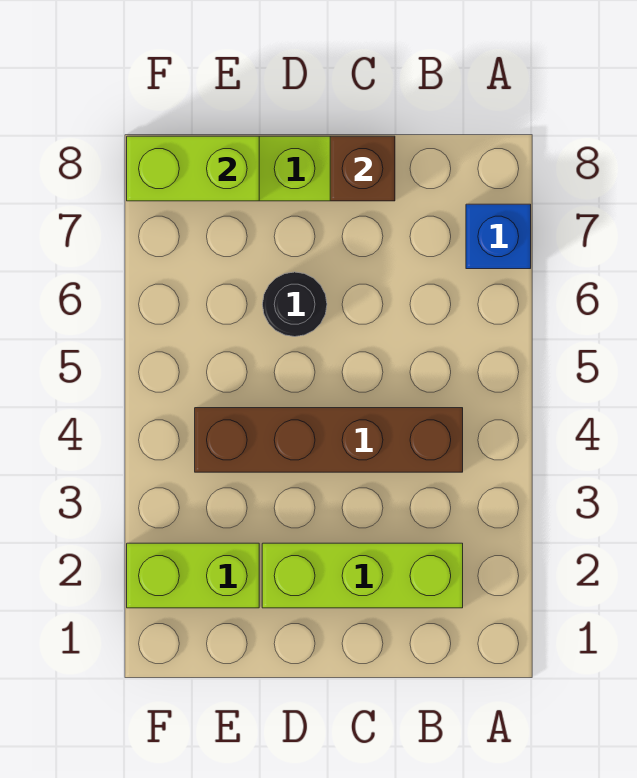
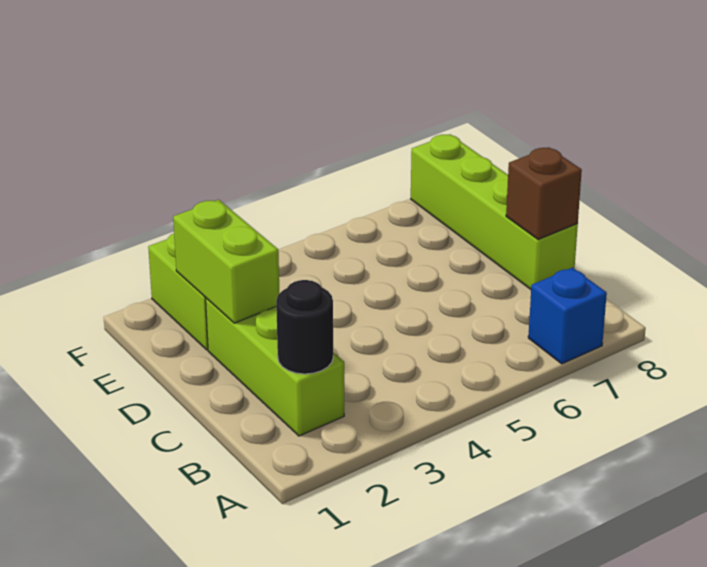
brown 1x4 brick [195,408,463,472] -> none
black 1x1 round brick [262,272,327,337] -> black 1x1 round brick moved to [276,280,333,374]
lime 1x2 brick [127,136,259,201] -> lime 1x2 brick moved to [173,200,280,323]

